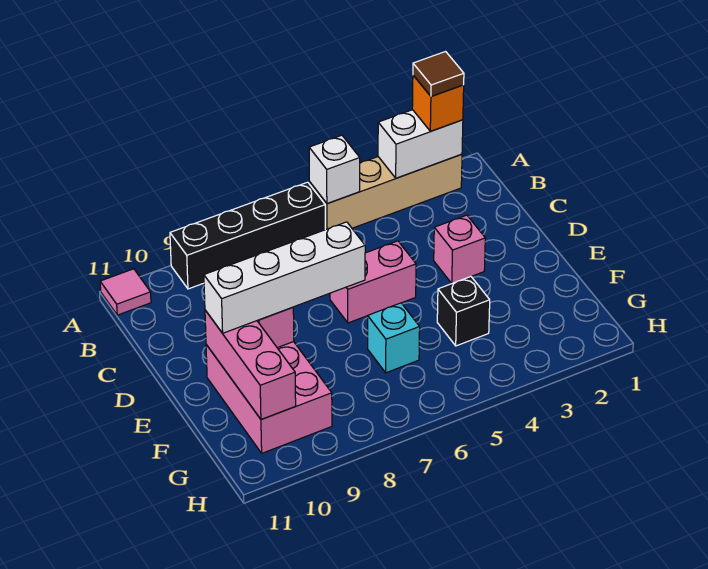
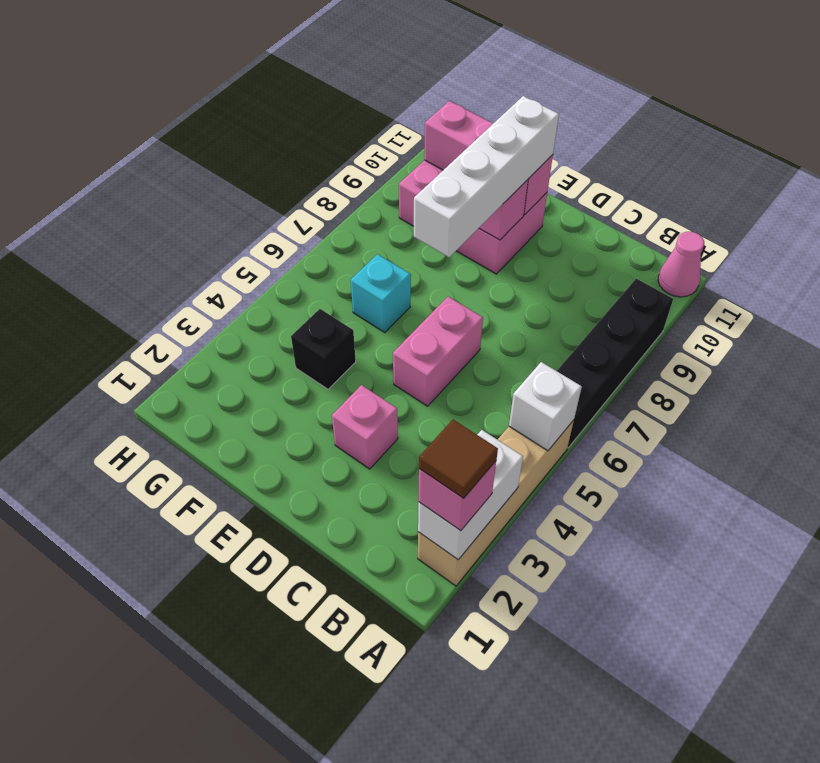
orange 1x1 brick [412,75,464,131] -> pink 1x1 brick [418,461,496,531]
pink 1x1 tile [100,269,151,315] -> pink 1x1 cone [658,232,704,297]

